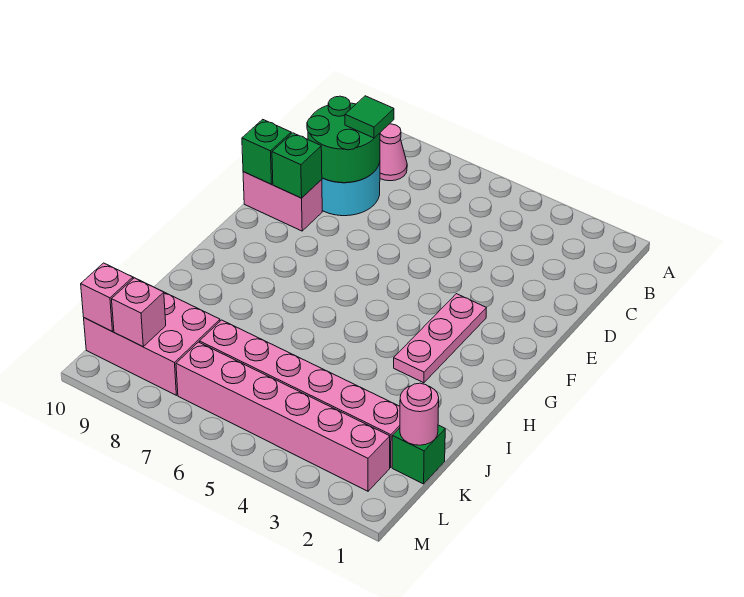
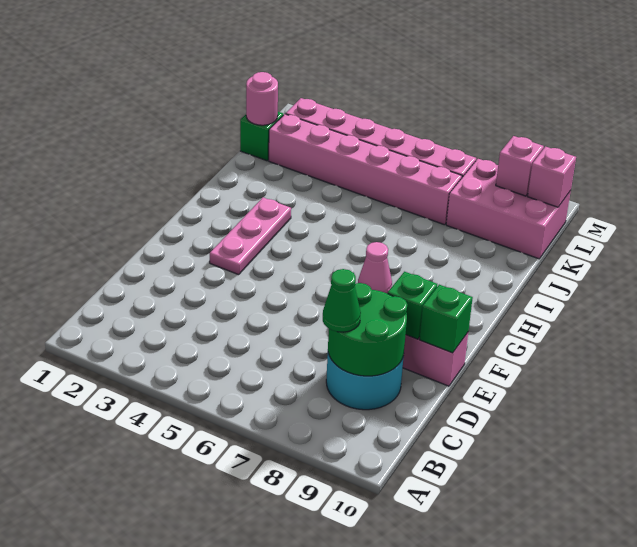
pink 1x1 cone [380,124,407,181] -> pink 1x1 cone moved to [358,242,392,294]
green 1x1 tile [345,96,394,138] -> green 1x1 cone [323,269,361,332]

